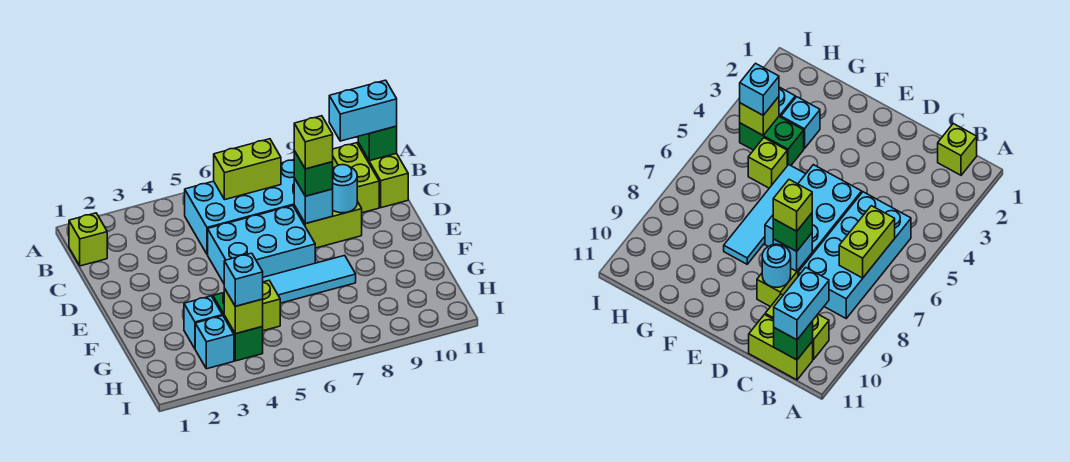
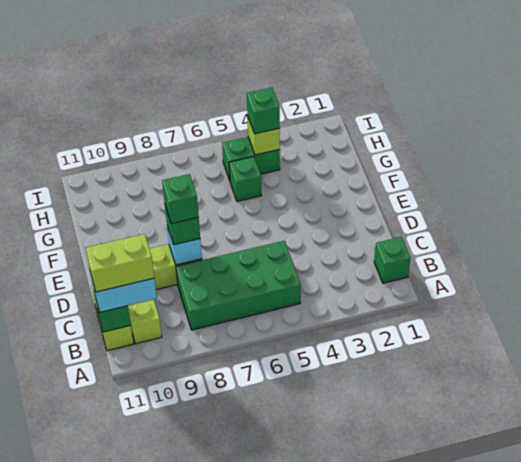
lime 1x1 brick [69,213,107,266] -> green 1x1 brick [374,237,410,283]
cyan 2x4 brick [185,160,295,254] -> green 2x4 brick [176,241,301,330]
lime 1x2 brick [214,139,281,200] -> lime 1x2 brick moved to [86,234,154,292]
cyan 2x3 brick [208,206,315,283] -> none
lime 1x1 brick [294,116,333,169] -> green 1x1 brick [162,174,199,224]
cyan 1x1 round brick [333,165,357,213] -> none
cyan 1x4 tile [263,255,356,303] -> none
cyan 1x1 brick [184,296,222,348] -> none
green 1x2 brick [213,293,263,361] -> green 1x2 brick turned to [222,136,280,180]
lime 1x1 brick [262,281,280,331] -> green 1x1 brick [229,157,262,201]
cyan 1x1 brick [195,316,234,369] -> none
cyan 1x1 brick [224,253,263,306] -> green 1x1 brick [247,88,280,134]

